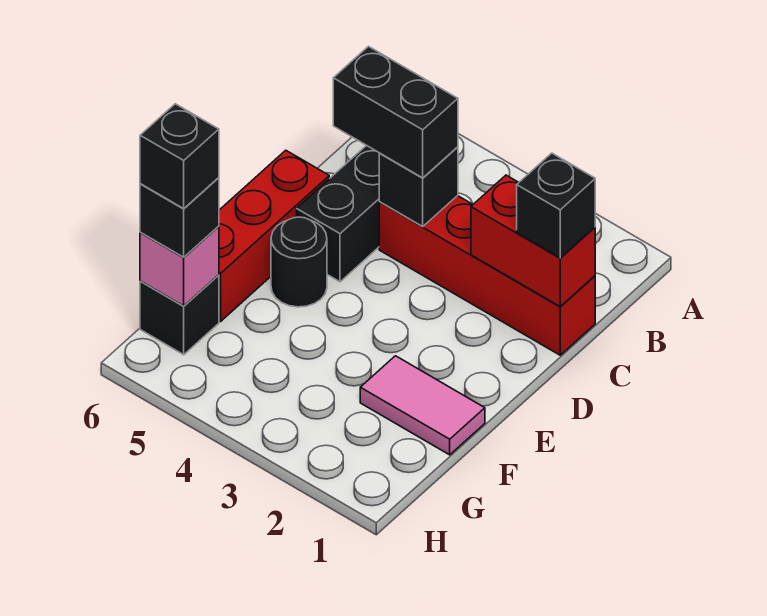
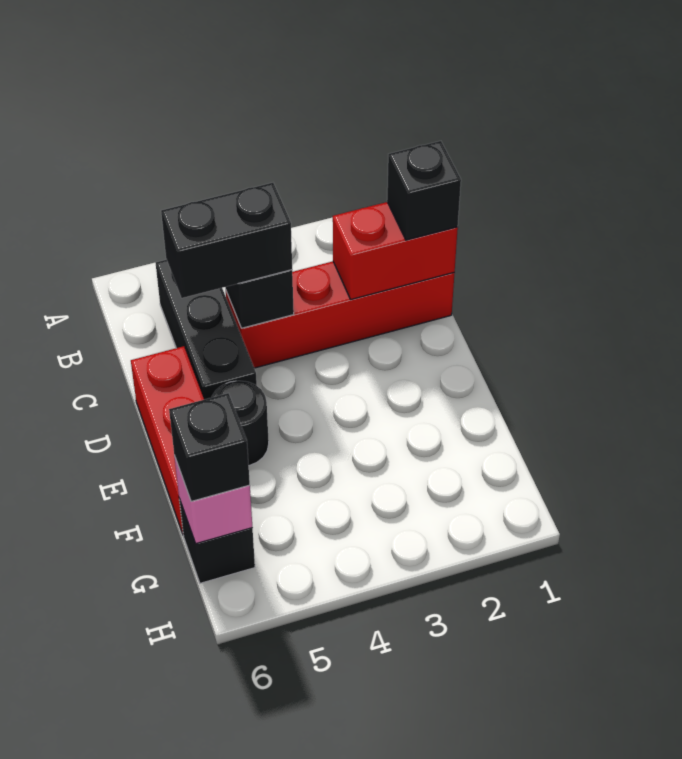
pink 1x2 tile [360,356,485,455] -> none
black 1x1 brick [140,104,219,208] -> none

